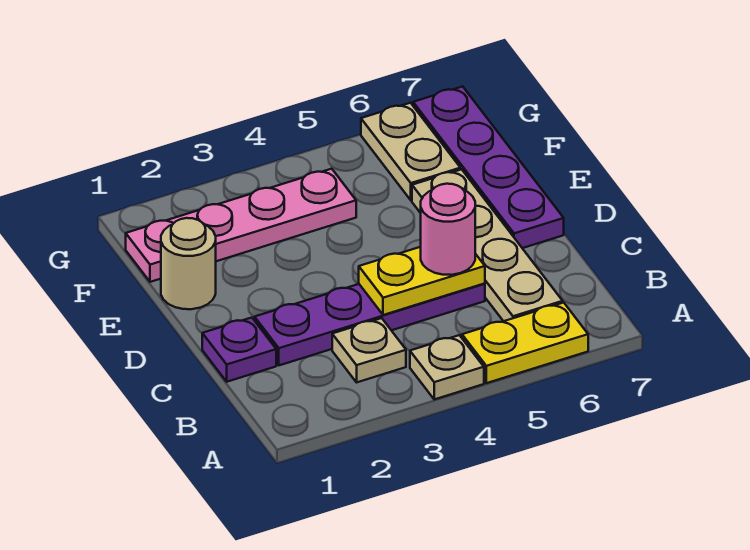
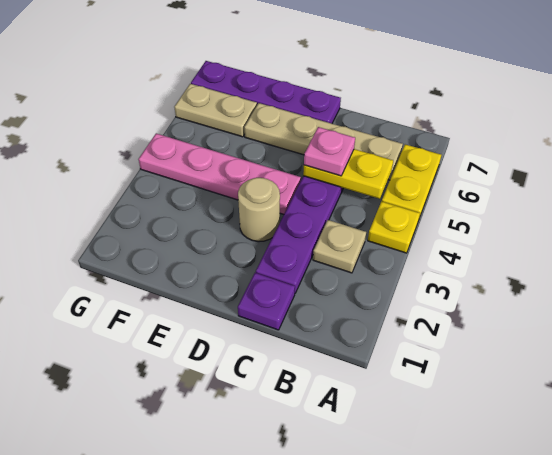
tan 1x1 plate [410,335,484,399] -> yellow 1x1 plate [368,201,420,253]
yellow 1x2 plate [359,247,485,315] -> yellow 1x2 plate turned to [303,149,393,199]
pink 1x1 round brick [421,184,475,275] -> pink 1x1 plate [304,127,355,176]
tan 1x1 round brick [161,218,216,309] -> tan 1x1 round brick moved to [238,178,280,242]
pink 1x4 plate [126,169,356,282] -> pink 1x4 plate turned to [138,133,301,214]

